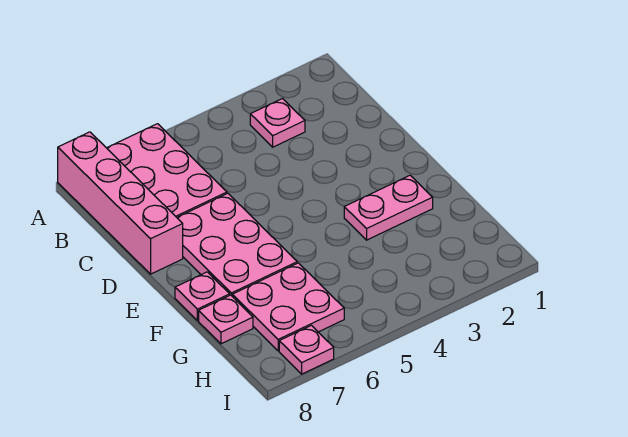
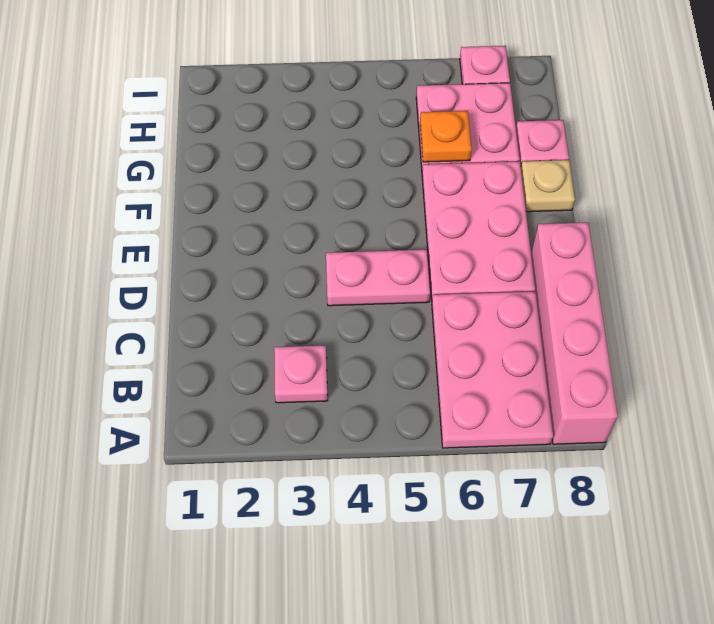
pink 1x2 plate [344,175,433,240] -> pink 1x2 plate moved to [326,250,430,306]
pink 1x1 plate [175,272,230,321] -> tan 1x1 plate [521,160,575,212]
none -> orange 1x1 plate [420,111,472,162]

